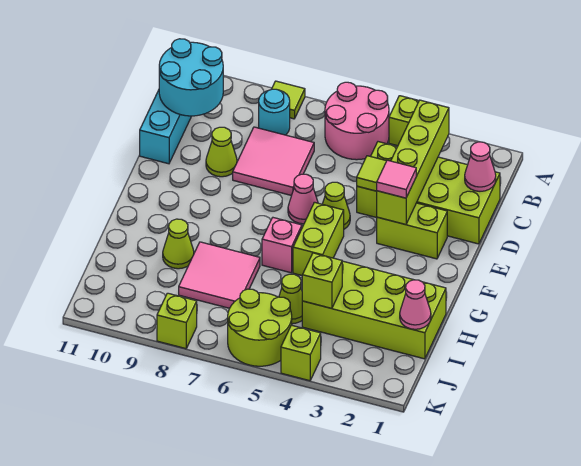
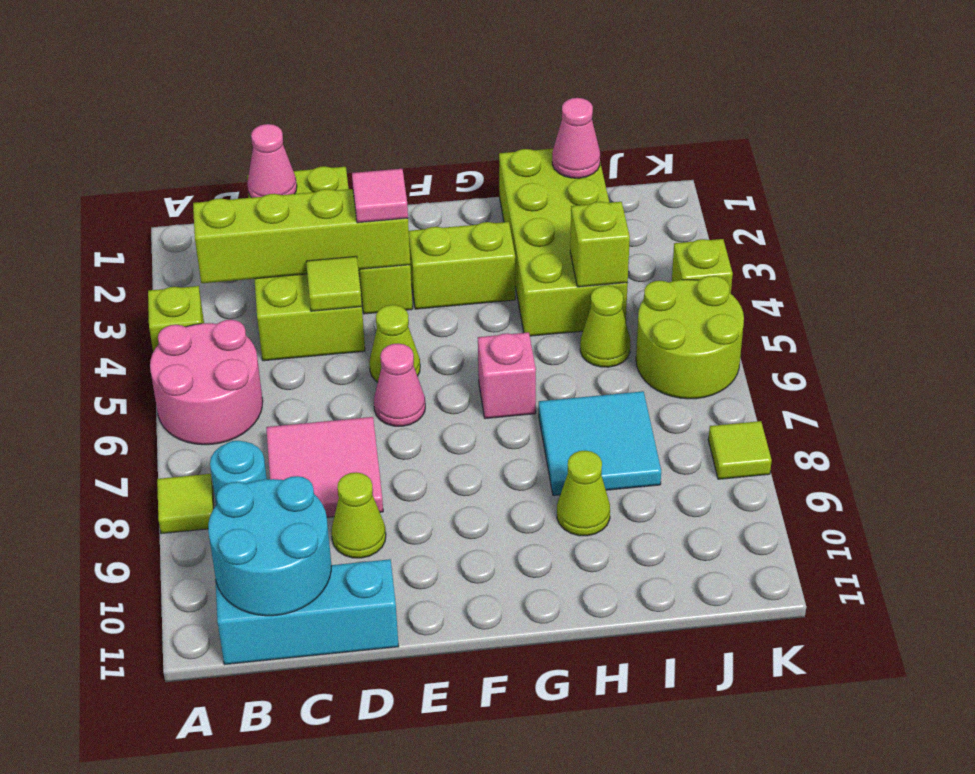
lime 1x2 brick [293,202,344,275] -> lime 1x2 brick moved to [409,222,515,309]
pink 2x2 tile [179,242,260,308] -> cyan 2x2 tile [539,391,661,495]
lime 1x1 brick [157,293,197,349] -> lime 1x1 tile [708,421,772,479]

